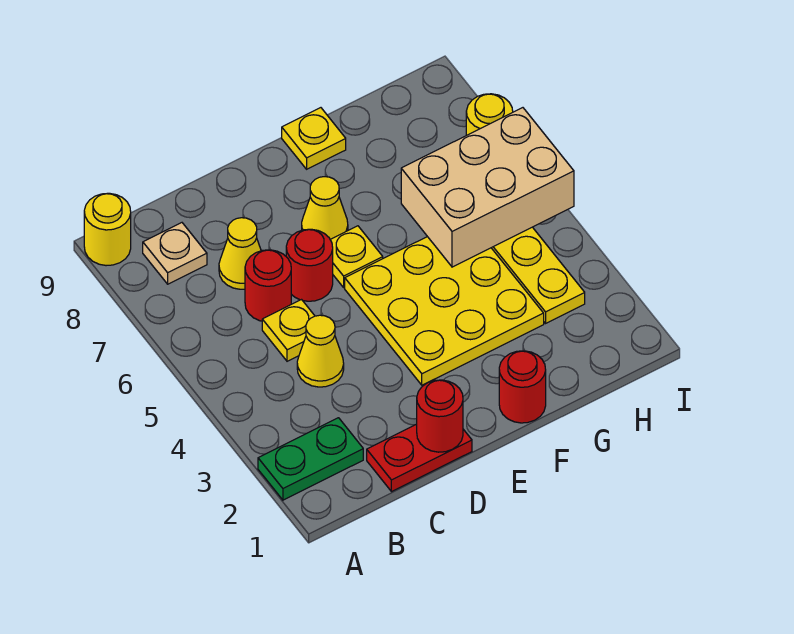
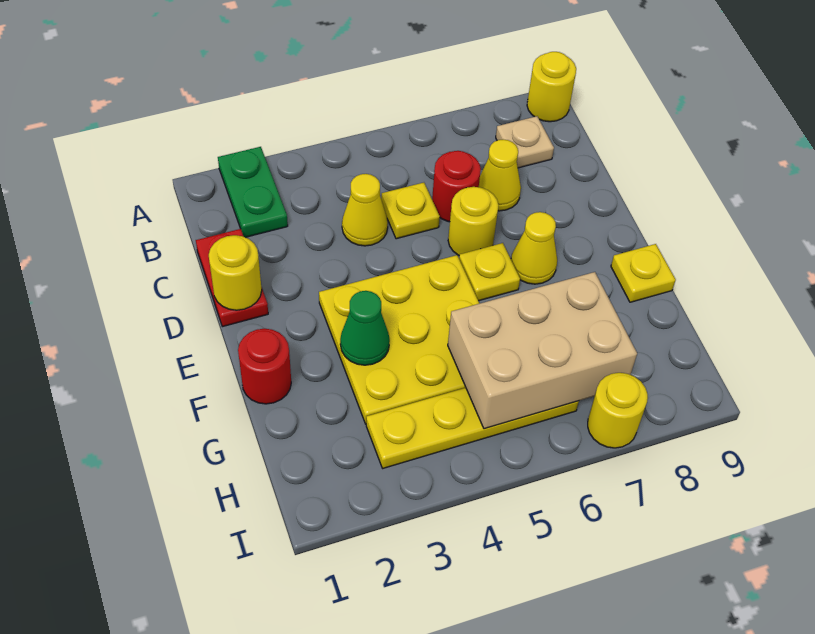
red 1x1 round brick [417,380,463,452] -> yellow 1x1 round brick [209,235,262,310]
red 1x1 round brick [286,229,333,301] -> yellow 1x1 round brick [448,187,499,255]
none -> green 1x1 cone [340,291,390,365]
tan 2x3 brick [401,108,574,267] -> tan 2x3 brick turned to [448,272,637,429]

